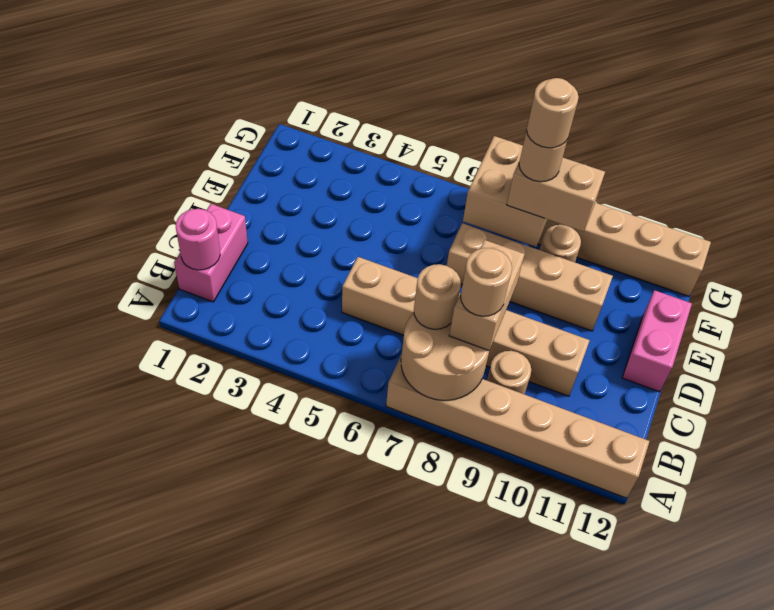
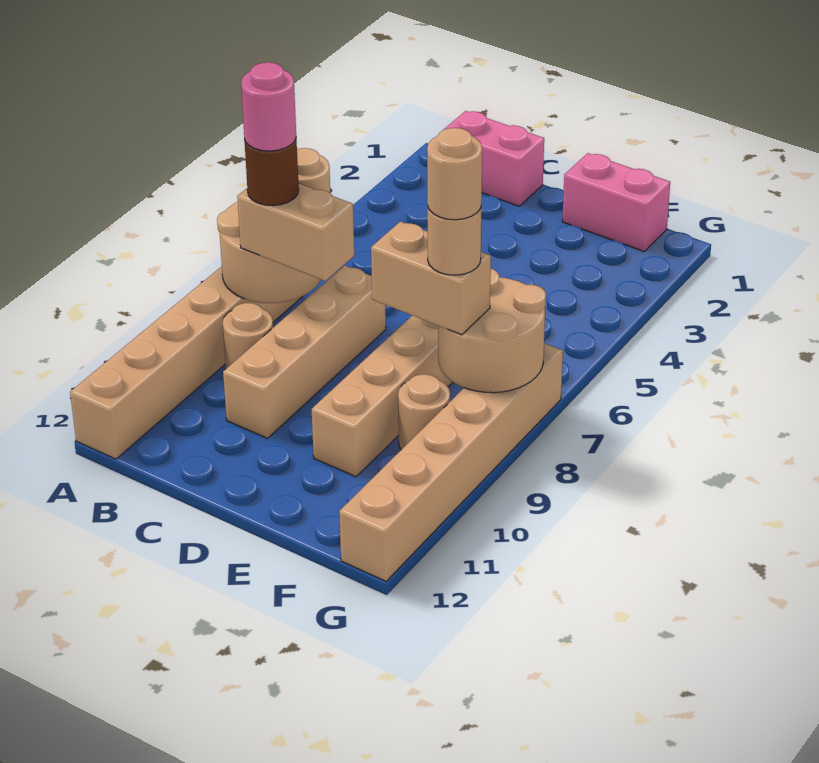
pink 1x1 round brick [176,209,220,270] -> pink 1x1 round brick moved to [241,62,296,151]
tan 1x1 round brick [461,248,512,316] -> brown 1x1 round brick [244,139,299,206]
tan 1x6 brick [342,257,590,396] -> tan 1x4 brick [223,266,386,438]
pink 1x2 brick [622,290,692,392] -> pink 1x2 brick moved to [562,153,670,252]
tan 2x2 brick [463,136,548,247] -> tan 2x2 round brick [438,269,546,393]
tan 1x2 brick [507,158,605,232] -> tan 1x2 brick turned to [371,222,491,335]

